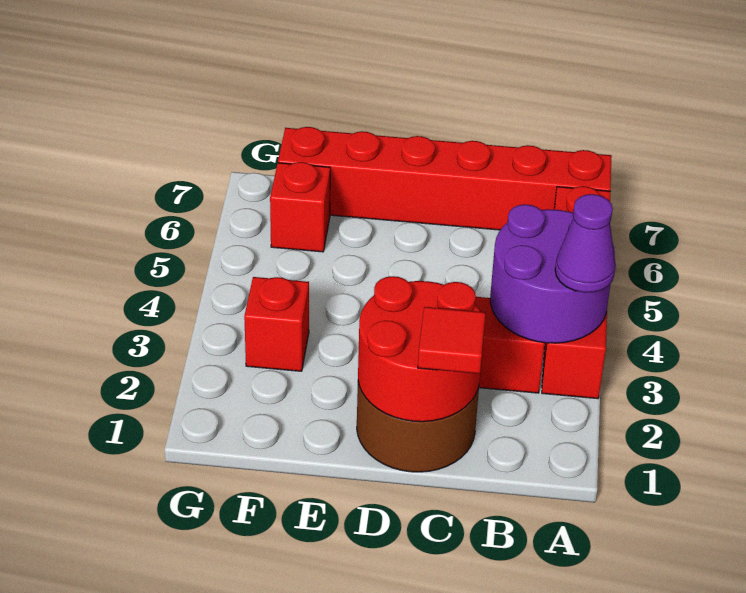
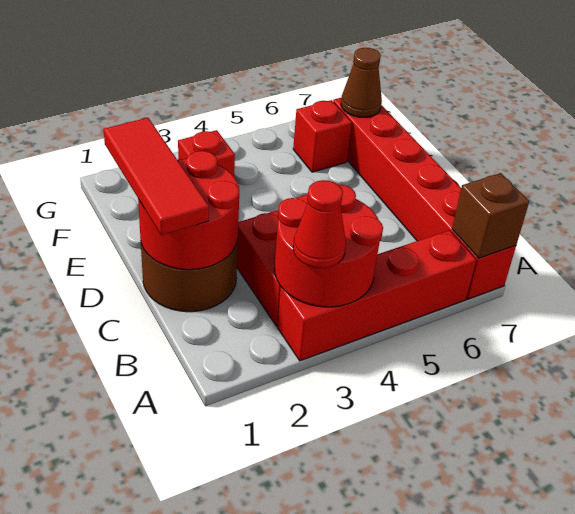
purple 2x2 round brick [490,204,615,343] -> red 2x2 round brick [275,184,383,307]
purple 1x1 cone [555,194,616,293] -> red 1x1 cone [293,180,346,268]
none -> brown 1x1 brick [452,173,529,258]
red 1x1 tile [418,307,485,374] -> red 1x3 tile [104,118,209,235]
none -> brown 1x1 cone [341,48,382,117]

